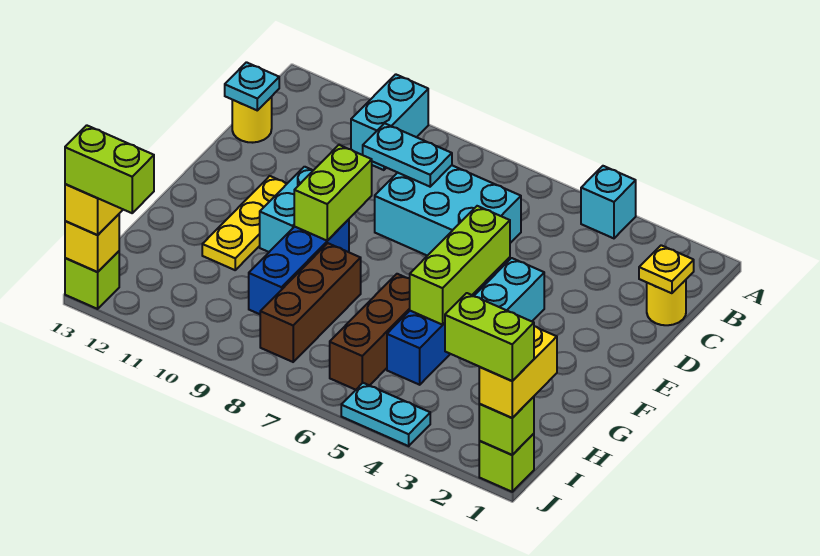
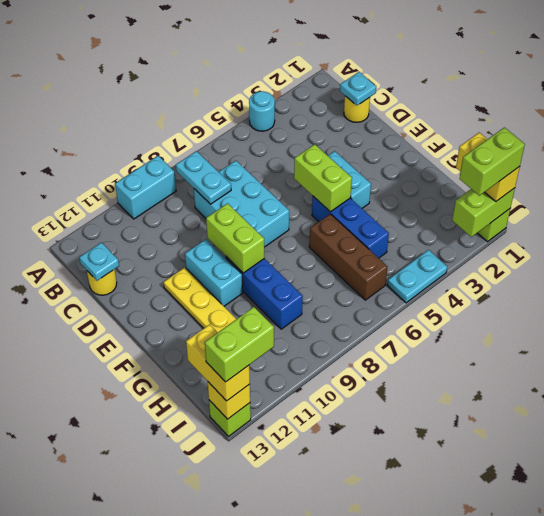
cyan 1x1 brick [581,166,636,238] -> cyan 1x1 round brick [249,91,275,131]
cyan 1x2 brick [351,74,428,170] -> cyan 1x2 brick turned to [115,156,176,219]
yellow 1x1 plate [639,245,694,293] -> cyan 1x1 plate [340,72,376,105]
cyan 2x3 brick [375,165,521,256] -> cyan 2x3 brick turned to [194,161,289,247]
cyan 1x2 plate [363,123,452,187] -> cyan 1x2 plate turned to [176,151,231,204]
lime 1x3 brick [410,206,510,325] -> lime 1x2 brick [294,144,352,212]
brown 1x3 brick [260,243,361,362] -> none
lime 1x1 brick [479,397,534,455] -> lime 1x2 brick [452,188,515,237]

